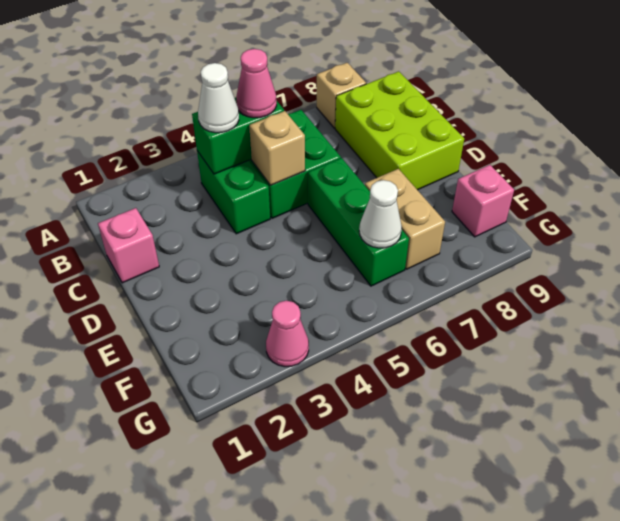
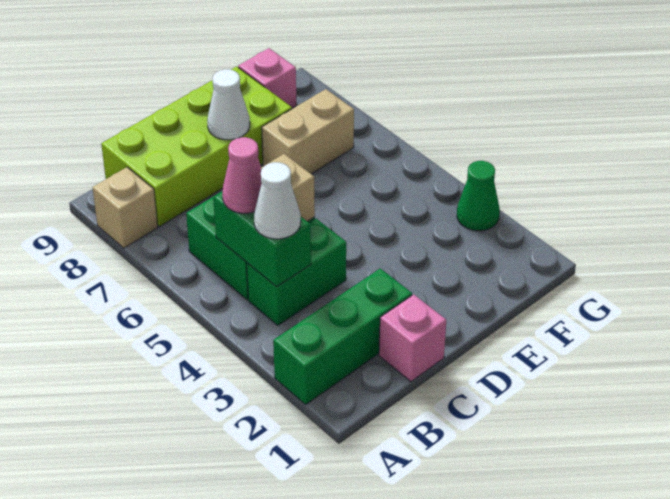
lime 2x3 brick [335,71,464,190] -> lime 2x4 brick [101,67,292,227]
green 1x3 brick [308,158,409,286] -> green 1x3 brick moved to [273,268,412,405]
white 1x1 cone [359,180,402,248] -> white 1x1 cone moved to [207,69,250,140]
pink 1x1 cone [266,301,309,367] -> green 1x1 cone [457,161,500,231]

